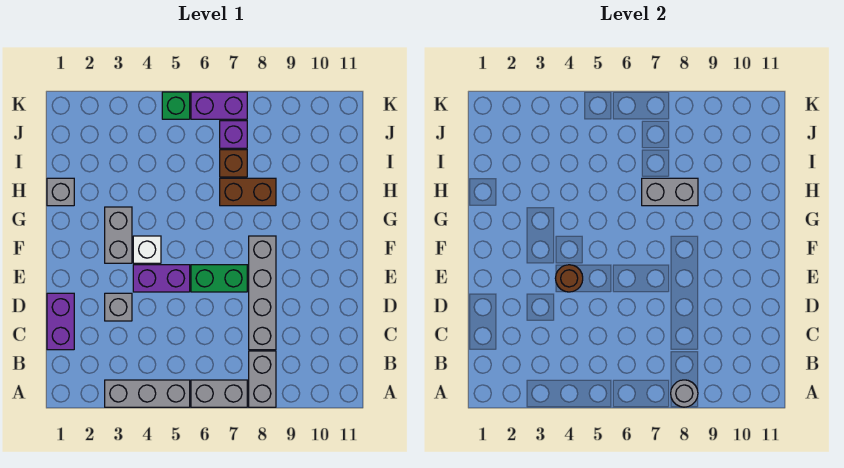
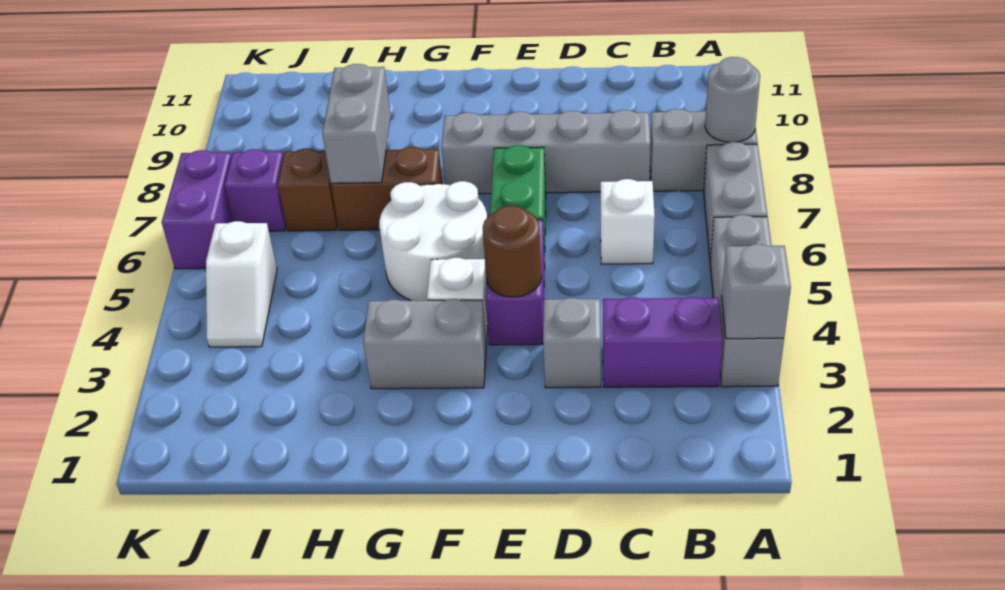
purple 1x2 brick [47,293,74,350] -> purple 1x2 brick moved to [603,297,723,387]
none -> white 1x1 brick [601,179,655,264]
none -> white 2x2 round brick [379,181,487,301]
grey 1x1 brick [47,178,74,206] -> grey 1x1 brick moved to [722,244,791,339]
brown 1x2 brick [220,178,276,206] -> brown 1x2 brick turned to [331,147,442,230]
none -> white 1x2 slope [206,221,277,347]
green 1x1 brick [162,92,190,119] -> none

